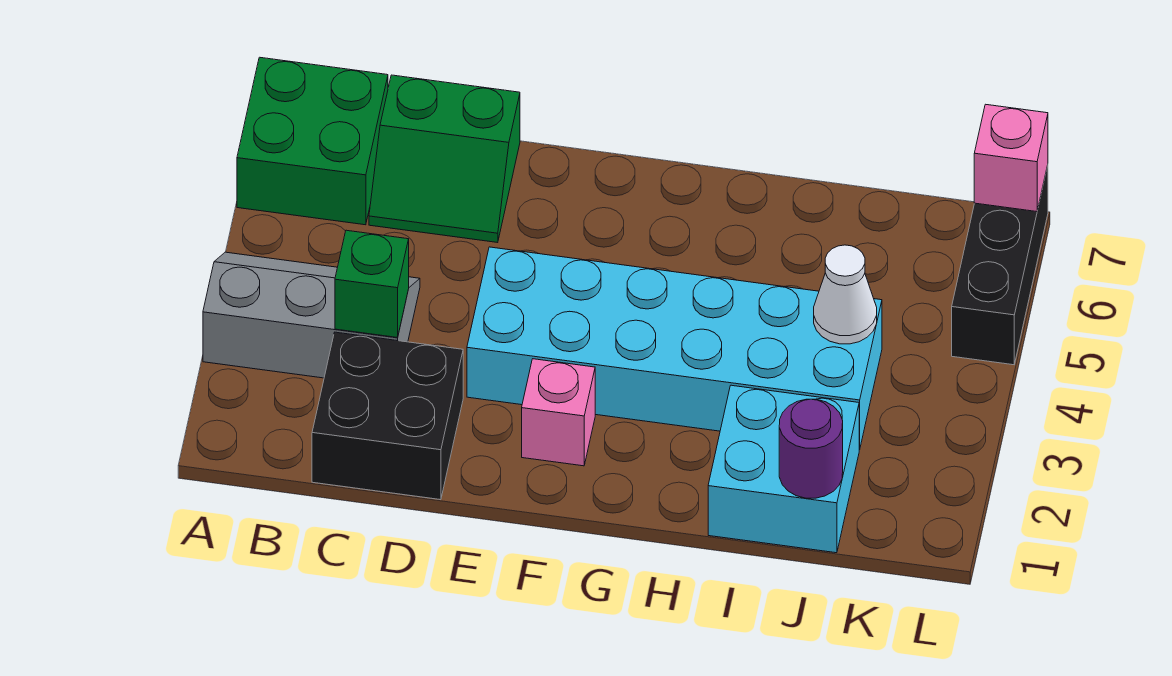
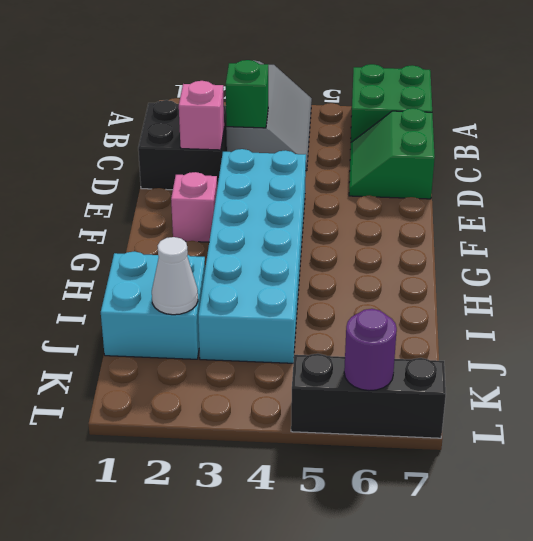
purple 1x1 round brick [779,399,843,498] -> purple 1x1 round brick moved to [344,309,397,391]
white 1x1 cone [814,245,877,344] -> white 1x1 cone moved to [152,237,198,315]
pink 1x1 brick [974,104,1048,212] -> pink 1x1 brick moved to [179,81,224,150]

